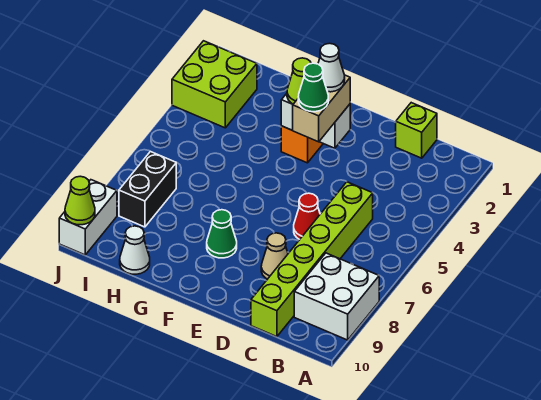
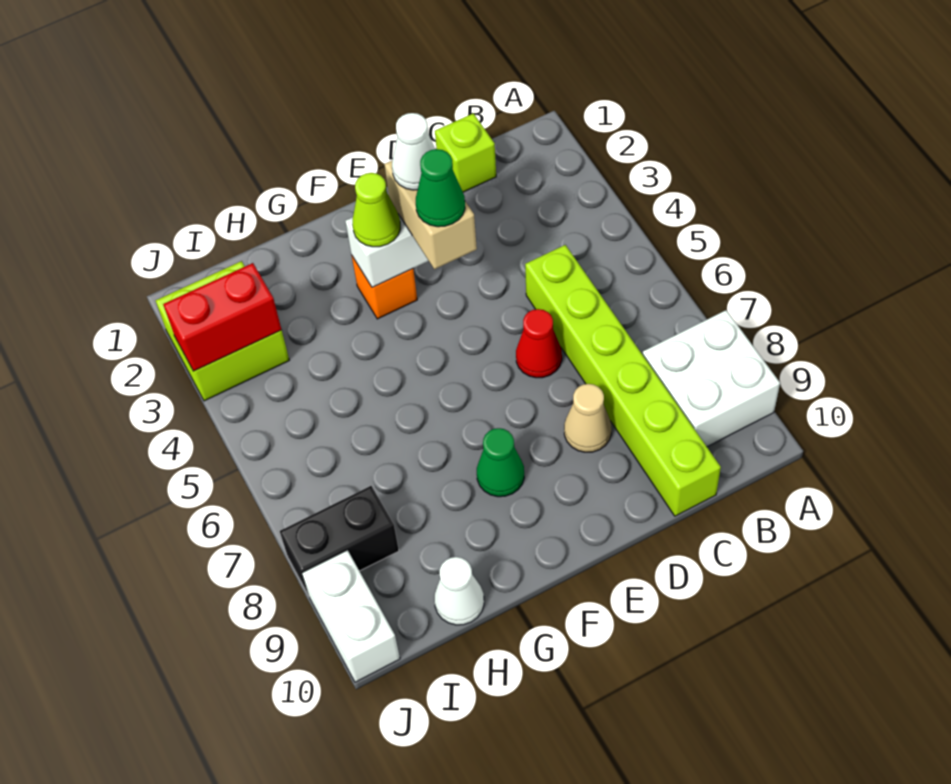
none -> red 1x2 brick [163,263,282,371]
black 1x2 brick [119,151,176,227] -> black 1x2 brick turned to [280,486,399,596]
lime 1x1 cone [65,176,95,225] -> none

